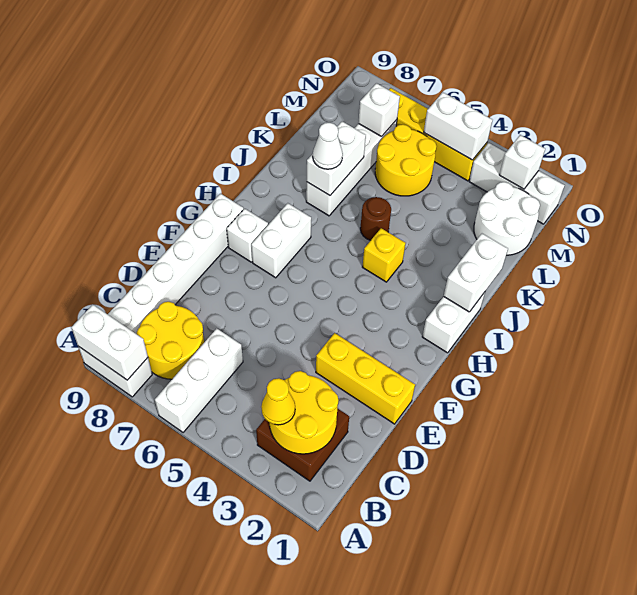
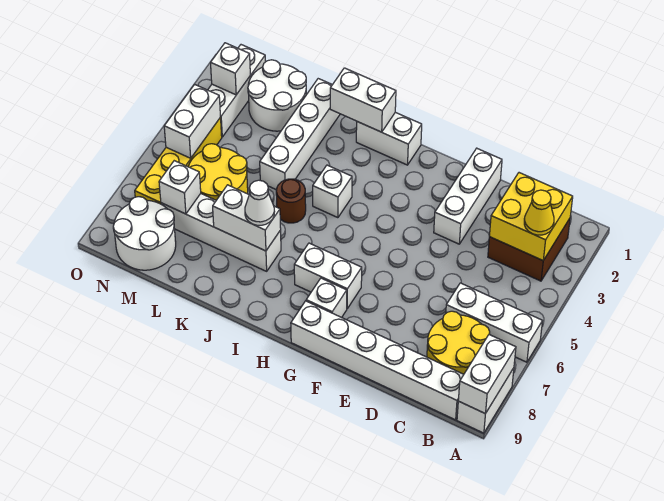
yellow 2x2 round brick [270,371,338,454] -> yellow 2x2 brick [489,173,573,260]
yellow 1x3 brick [316,333,415,424] -> white 1x3 brick [434,148,502,244]
yellow 1x1 brick [363,228,406,282] -> white 1x1 brick [313,165,352,218]
none -> white 1x4 brick [260,79,340,190]
none -> white 2x2 round brick [113,197,176,270]

